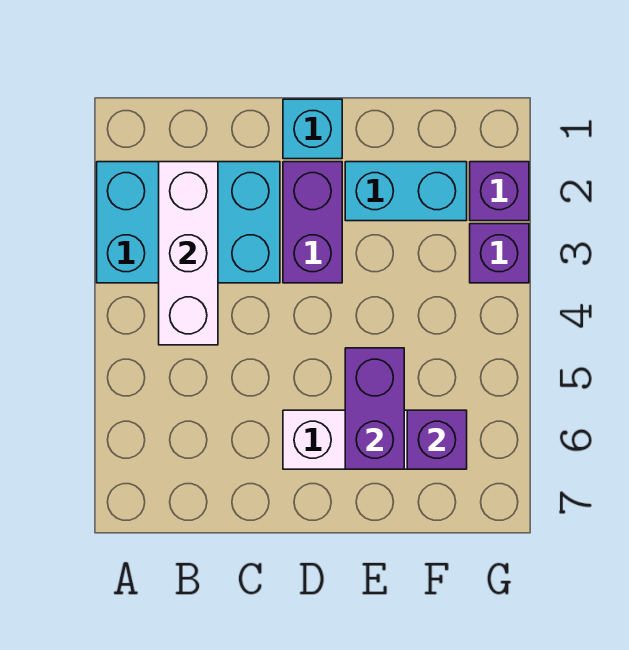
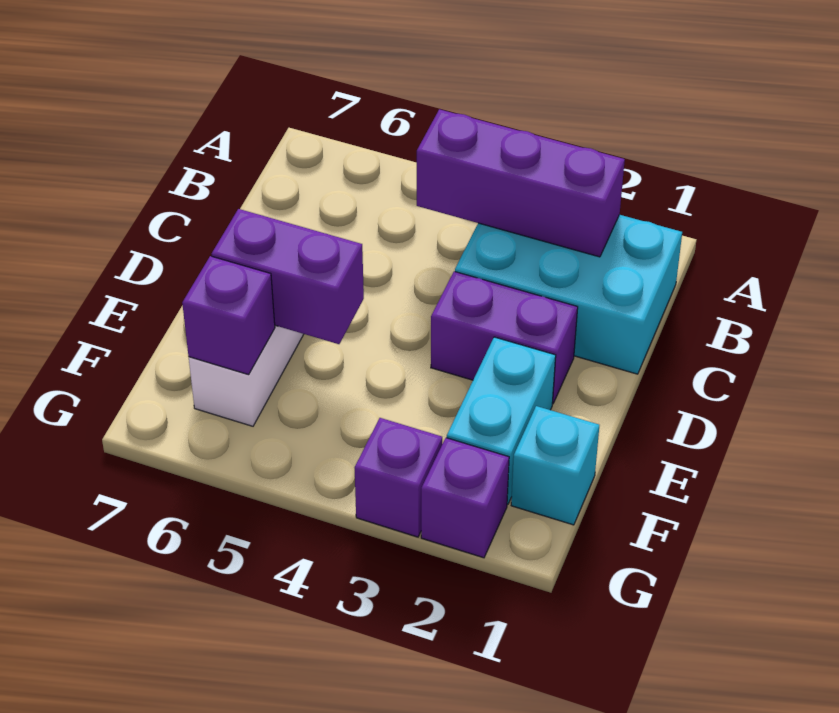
cyan 2x3 brick [97,162,280,283] -> cyan 2x3 brick turned to [455,215,682,374]
white 1x3 brick [159,162,218,345] -> purple 1x3 brick [417,109,625,257]
cyan 1x1 brick [283,99,342,159] -> cyan 1x1 brick moved to [511,406,599,525]

